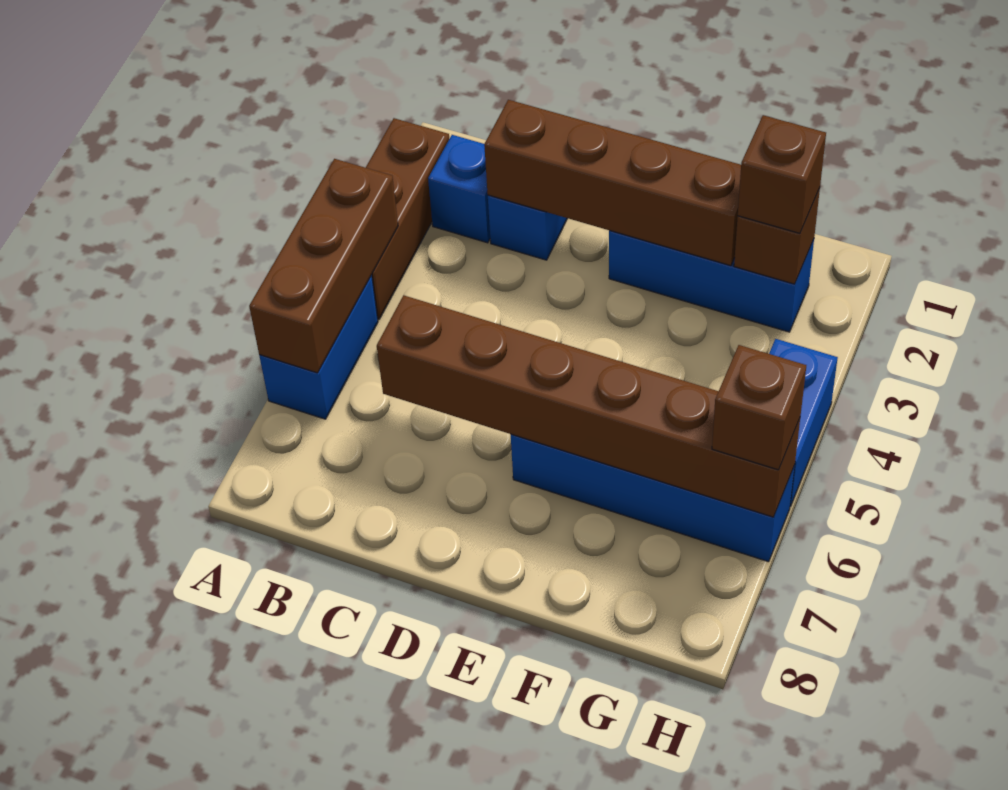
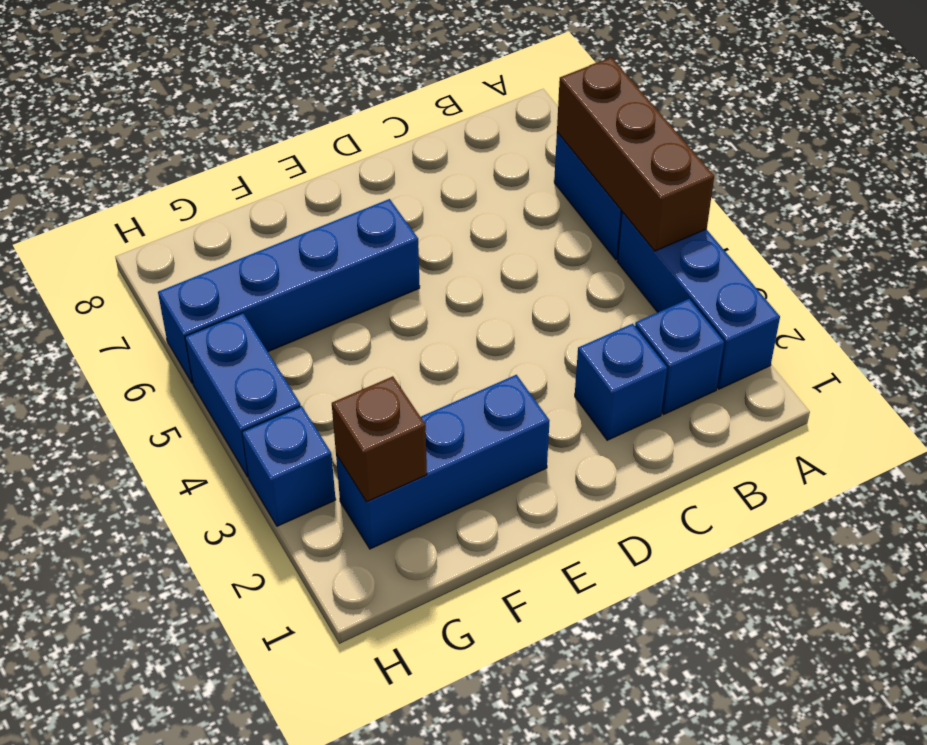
brown 1x3 brick [366,118,449,320] -> blue 1x3 brick [617,212,780,389]
brown 1x4 brick [484,100,741,266] -> none
brown 1x6 brick [377,295,800,517] -> none
brown 1x1 brick [738,115,826,233] -> none
none -> blue 1x1 brick [242,406,336,526]
brown 1x1 brick [712,345,806,470] -> none

